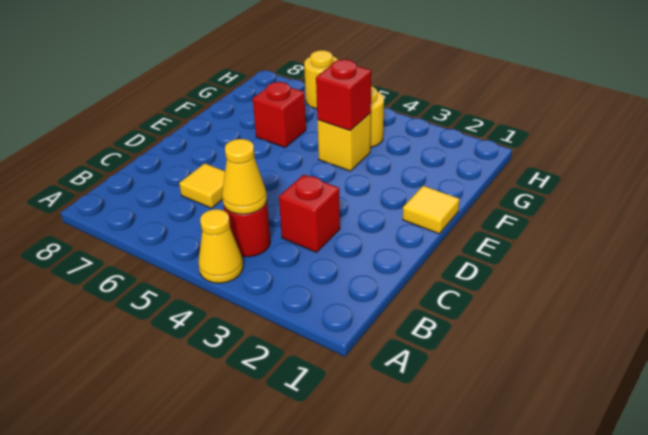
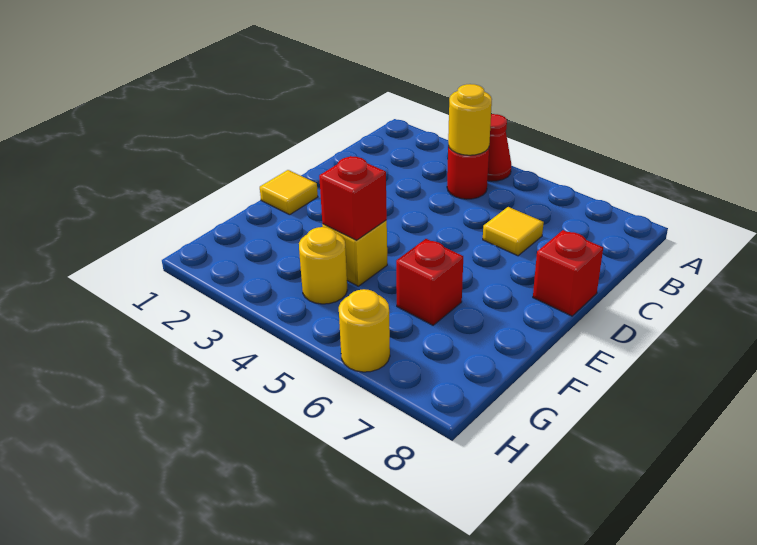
yellow 1x1 cone [198,209,243,283] -> red 1x1 cone [488,114,511,181]
yellow 1x1 cone [222,139,267,214] -> yellow 1x1 round brick [448,84,492,155]
red 1x1 brick [279,174,340,252] -> red 1x1 brick moved to [533,230,603,316]

